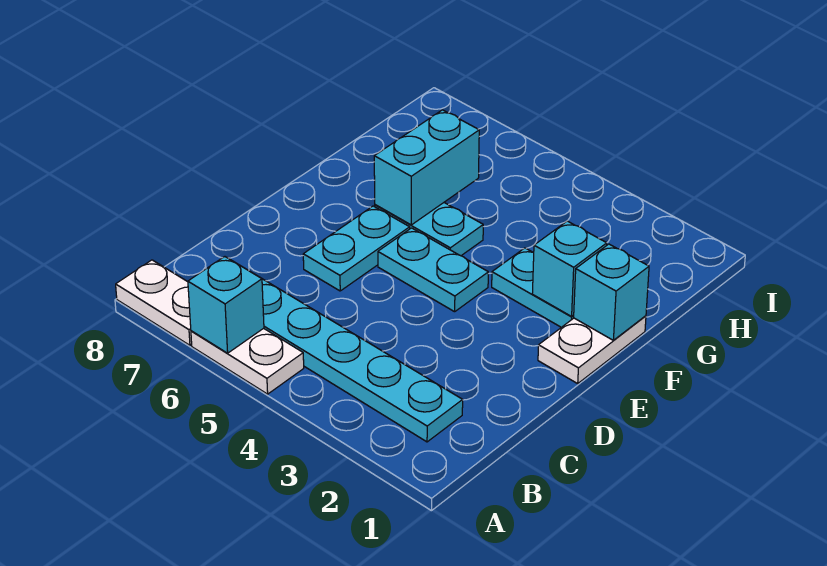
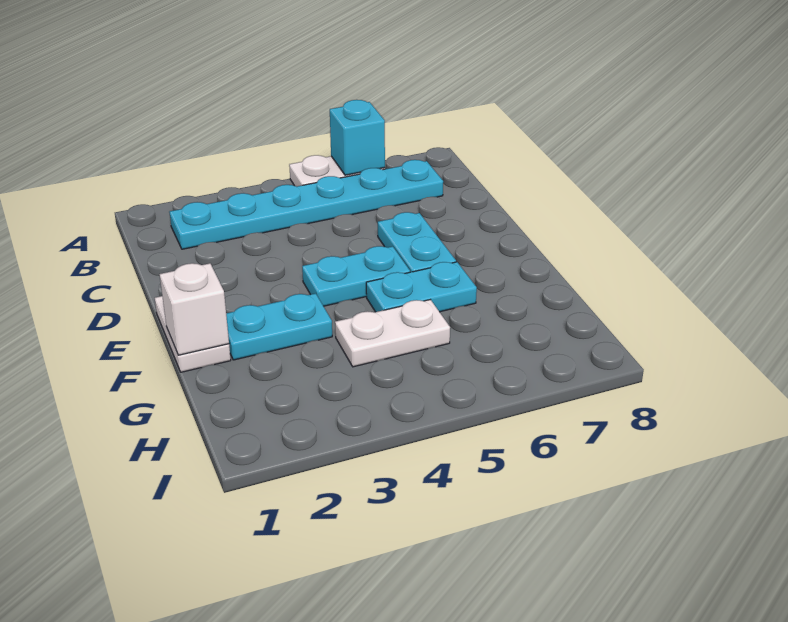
white 1x2 plate [116,260,192,345] -> white 1x2 plate moved to [335,300,450,367]
cyan 1x1 brick [574,244,649,340] -> white 1x1 brick [160,263,229,355]
cyan 1x1 brick [532,221,607,316] -> none
cyan 1x2 brick [374,110,479,225] -> none

